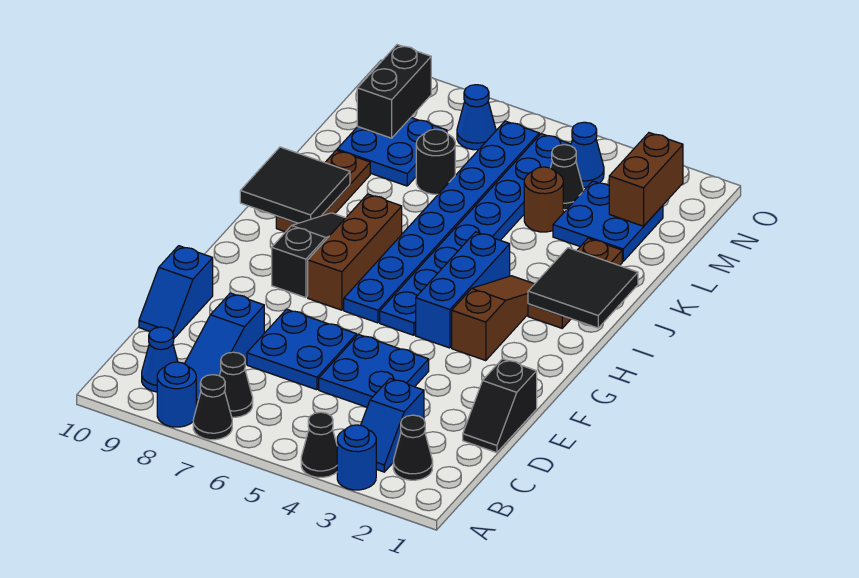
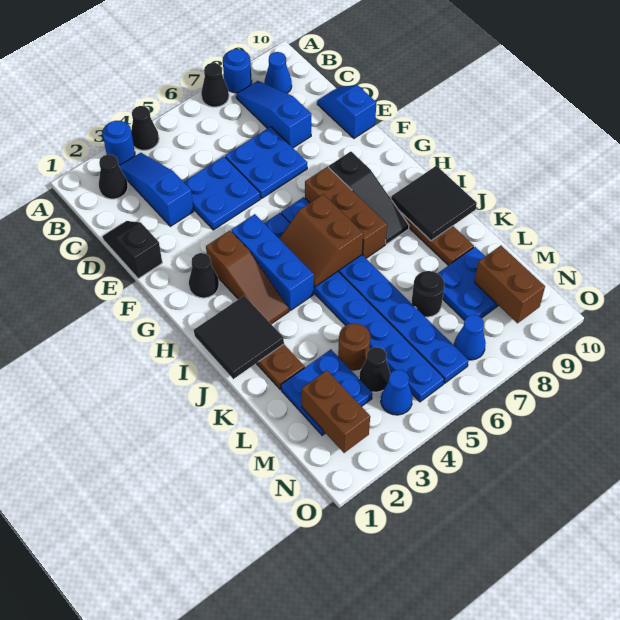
blue 1x2 slope [361,378,424,472] -> blue 1x3 slope [119,153,194,226]
black 1x1 cone [219,352,253,417] -> black 1x1 cone moved to [189,253,219,298]
none -> brown 2x2 slope [280,194,363,287]
black 1x2 brick [357,45,431,138] -> brown 1x2 brick [475,246,545,323]

